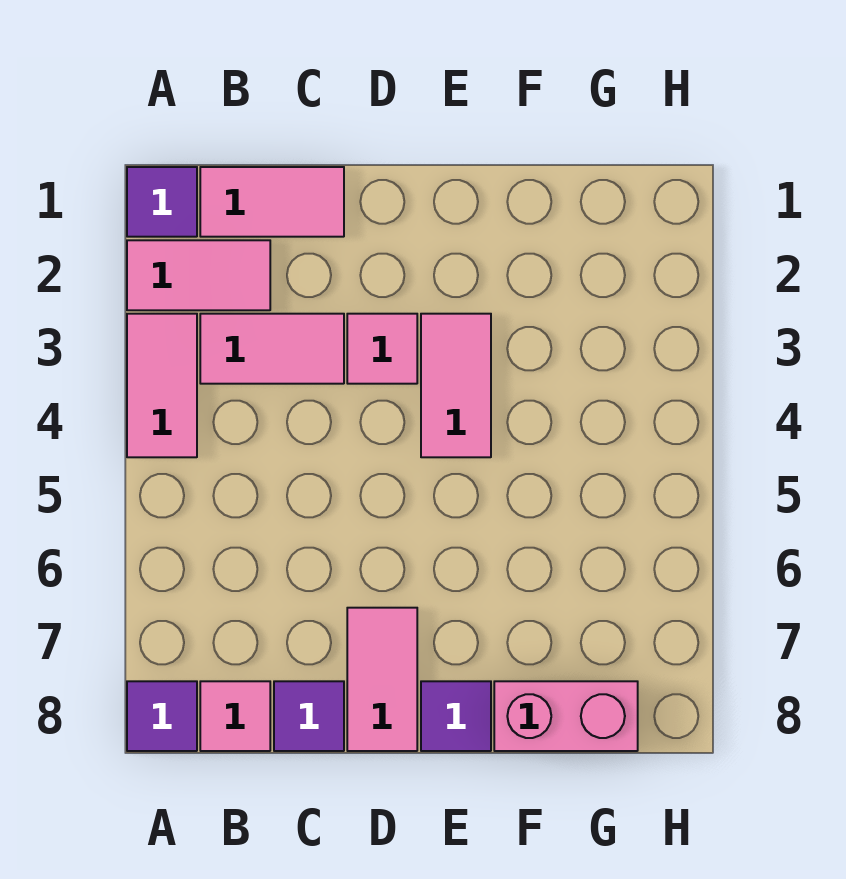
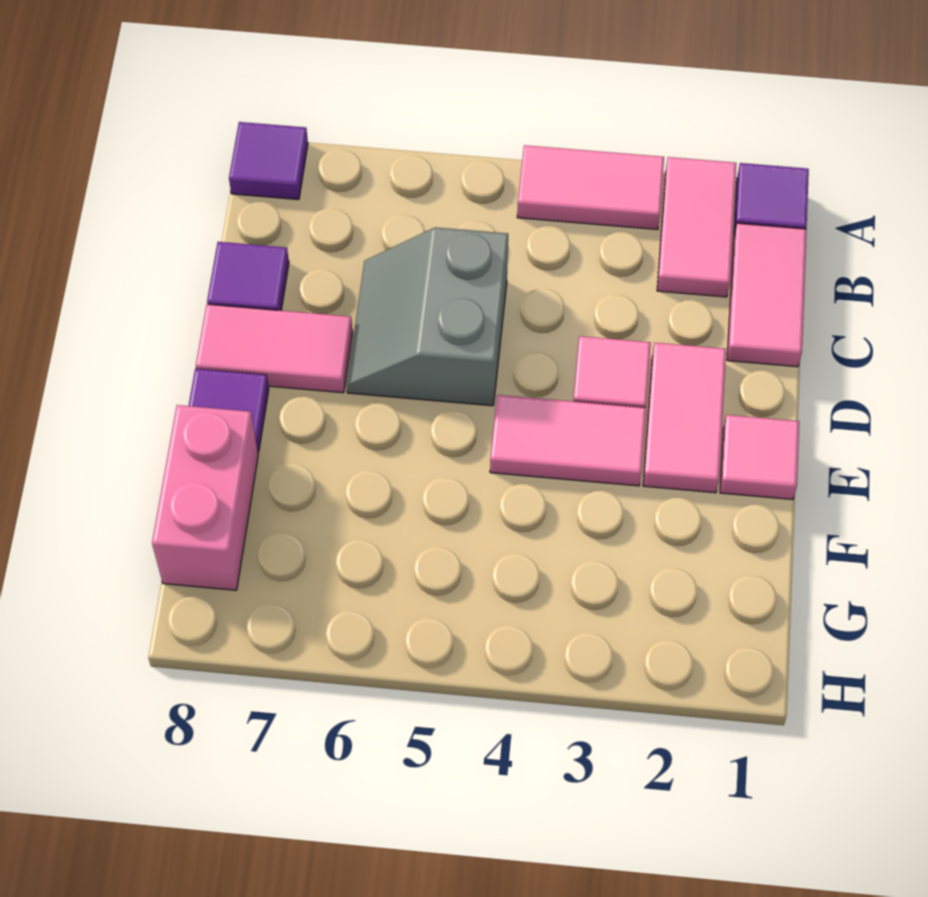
pink 1x2 tile [200,314,344,384] -> pink 1x2 tile moved to [643,343,726,493]
pink 1x1 tile [200,681,270,751] -> pink 1x1 tile moved to [720,415,799,500]
none -> grey 2x2 slope [347,227,508,406]

